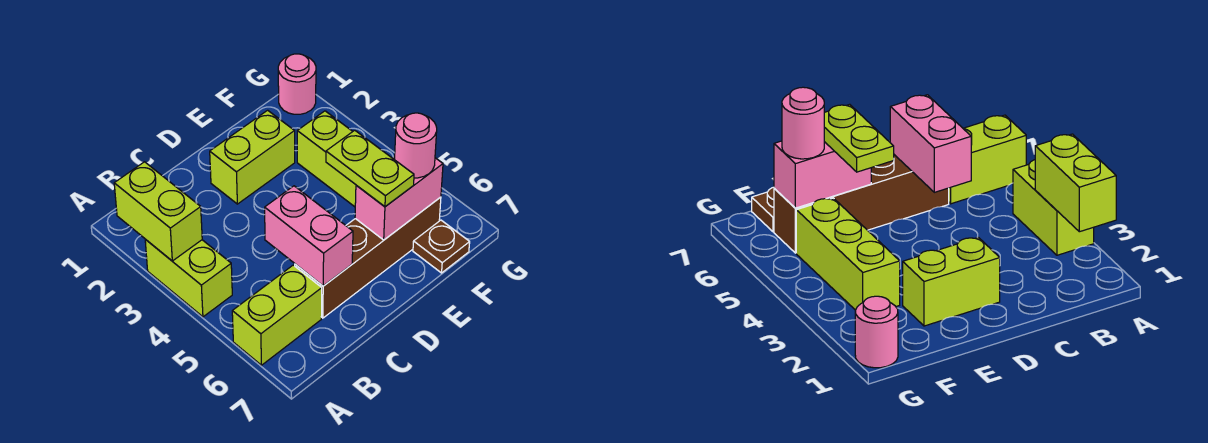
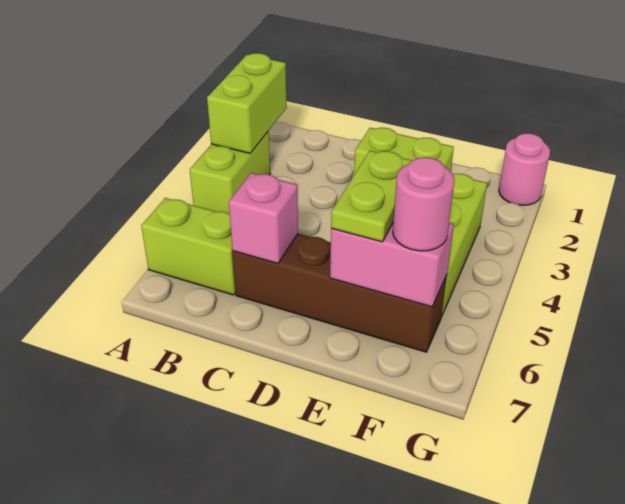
pink 1x2 brick [265,186,353,286] -> pink 1x1 brick [229,173,298,263]
brown 1x1 plate [413,220,470,273] -> none

